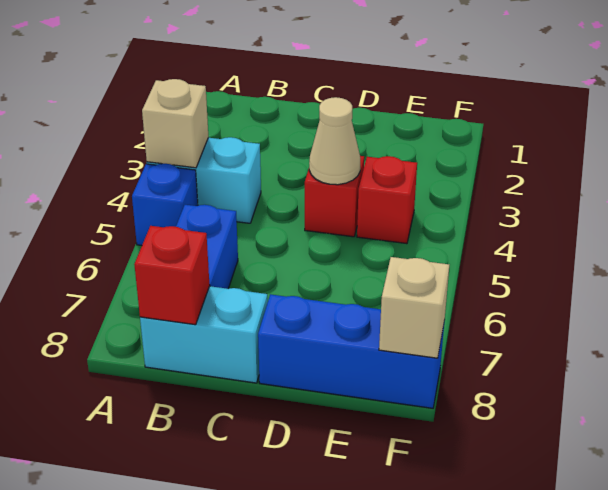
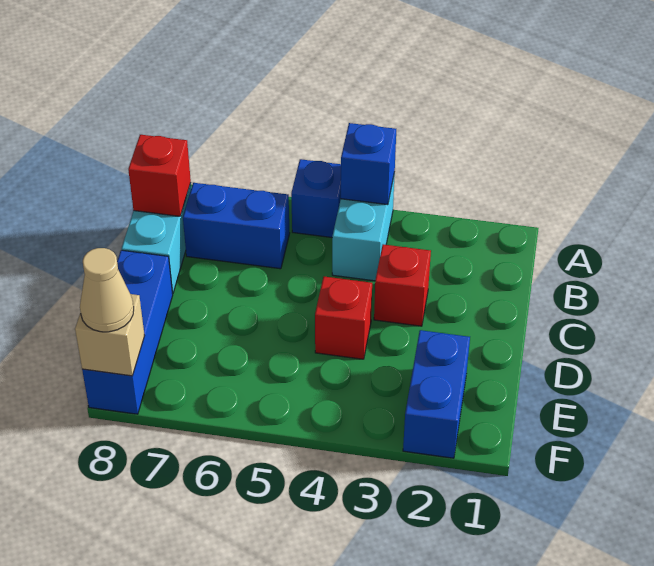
tan 1x1 brick [142,79,208,168] -> blue 1x1 brick [341,123,396,205]
tan 1x1 cone [309,97,360,185] -> tan 1x1 cone moved to [80,248,134,332]
none -> blue 1x2 brick [403,330,470,458]
red 1x1 brick [357,156,417,244] -> red 1x1 brick moved to [374,244,431,326]

